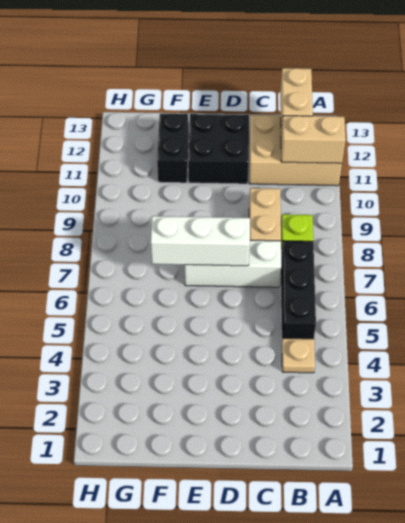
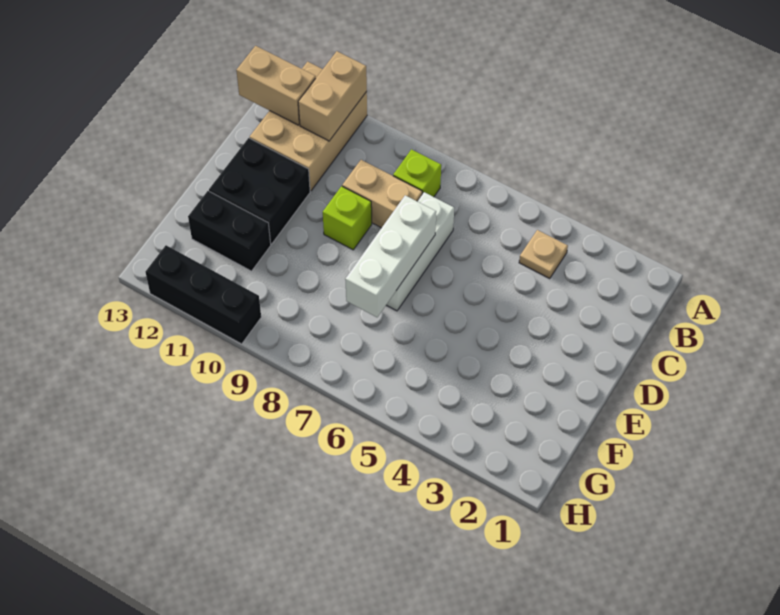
black 1x3 brick [281,241,316,339] -> black 1x3 brick moved to [145,245,261,344]
none -> lime 1x1 brick [323,186,372,250]

